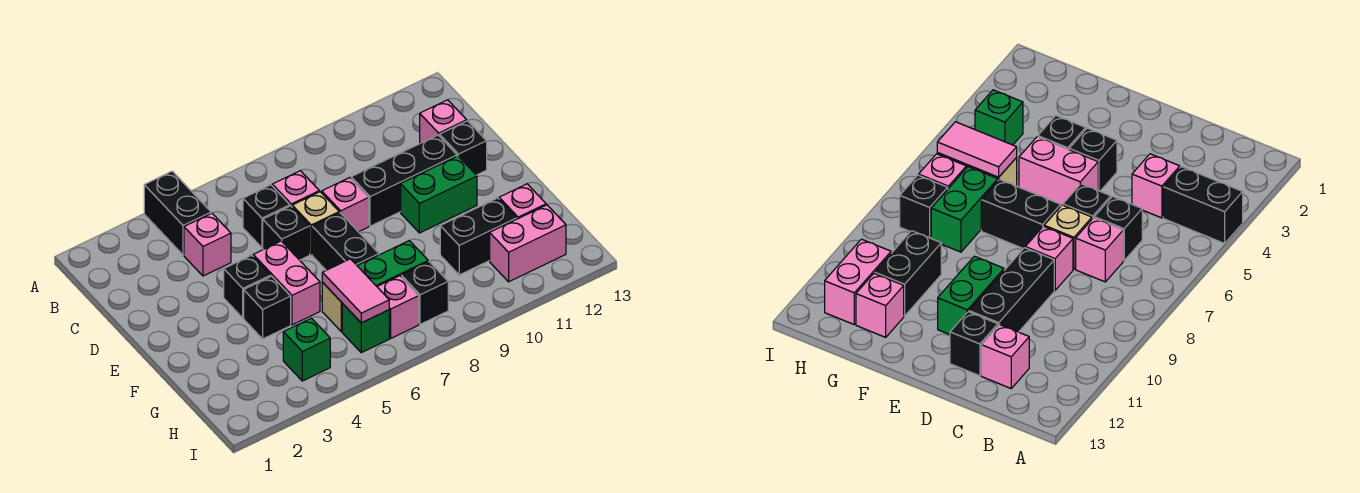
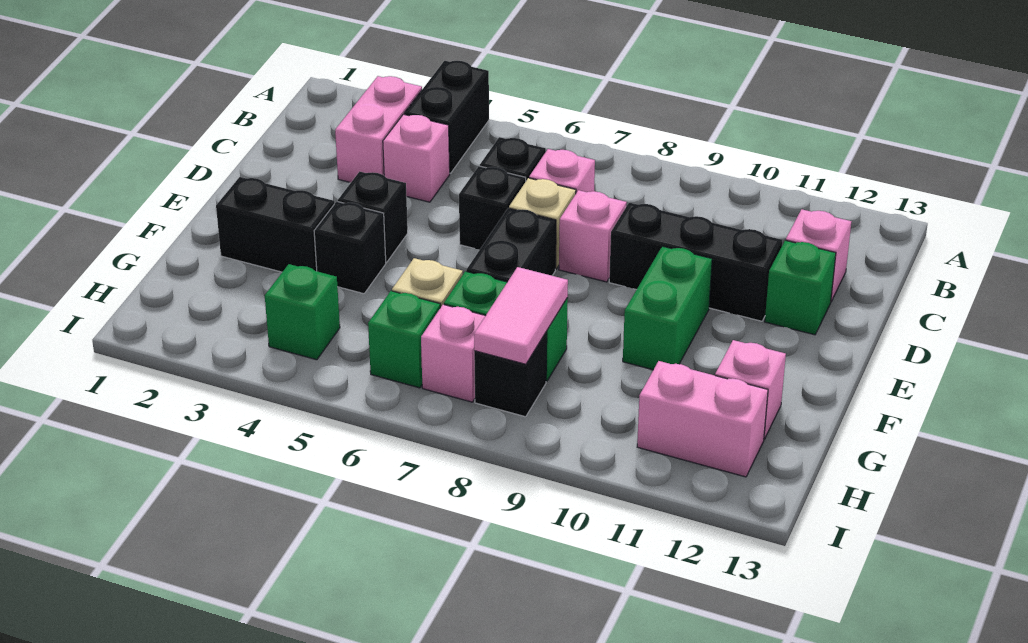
black 1x1 brick [440,121,487,175] -> green 1x1 brick [765,240,836,335]
pink 1x2 brick [253,241,320,325] -> pink 1x2 brick moved to [335,76,422,182]
green 1x2 brick [401,156,477,233] -> green 1x2 brick turned to [623,246,712,370]
pink 1x2 tile [322,259,389,323] -> pink 1x2 tile moved to [474,267,568,364]
black 1x2 brick [440,198,517,275] -> black 1x2 brick moved to [216,177,334,272]

